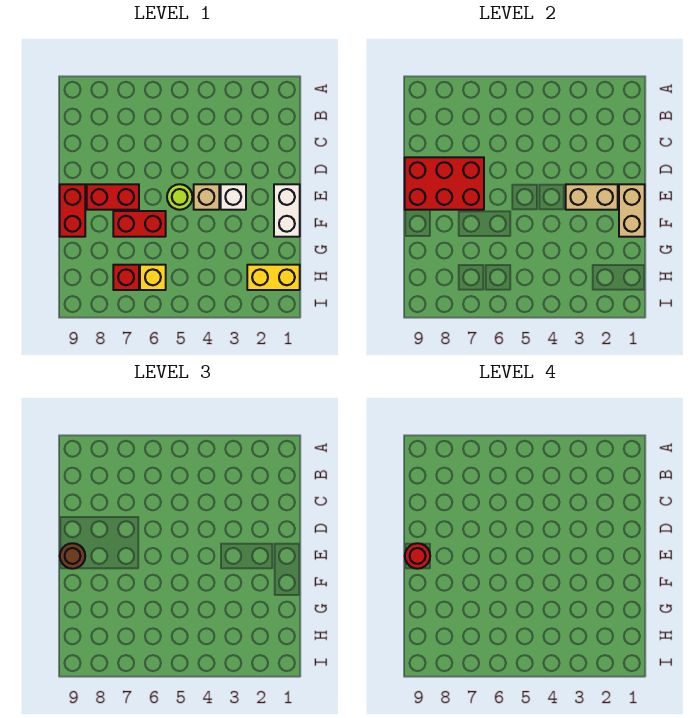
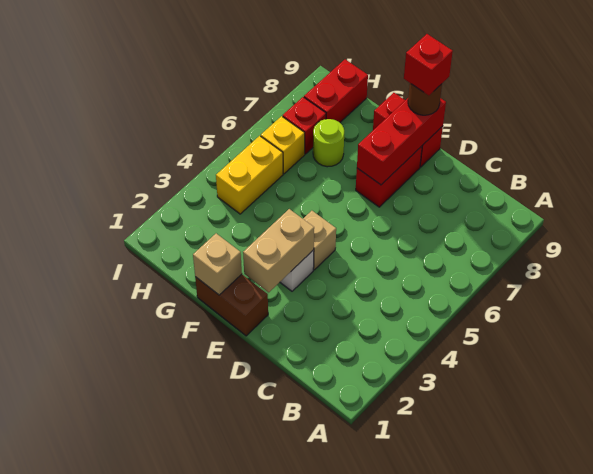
red 2x3 brick [405,157,484,210] -> red 1x3 brick [357,98,446,185]
white 1x2 brick [274,184,300,237] -> brown 1x2 brick [195,274,268,336]
tan 1x2 brick [619,184,645,237] -> tan 1x1 brick [193,233,242,295]
lime 1x1 round brick [167,184,192,210] -> lime 1x1 round brick moved to [313,119,344,167]
red 1x1 round brick [405,543,430,569] -> red 1x1 brick [404,34,453,95]
red 1x2 brick [113,211,166,237] -> red 1x2 brick moved to [304,59,368,122]
yellow 1x2 brick [247,265,300,290] -> yellow 1x2 brick moved to [216,136,283,214]

